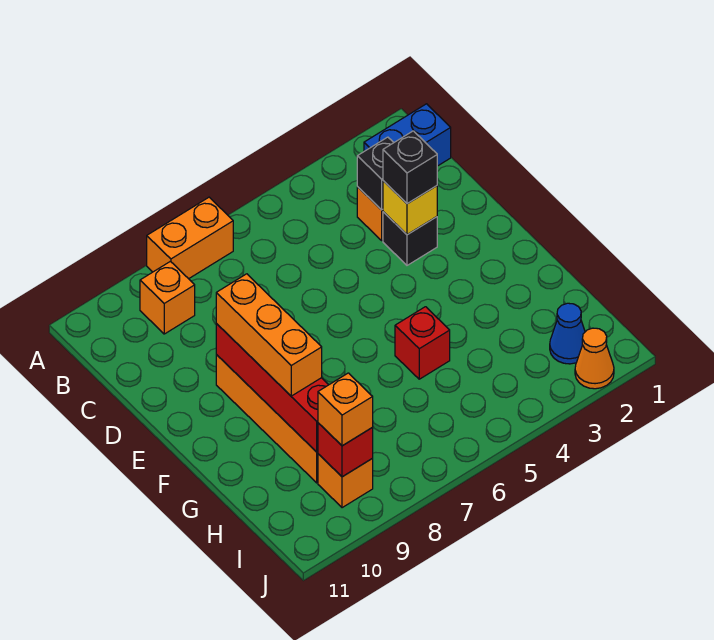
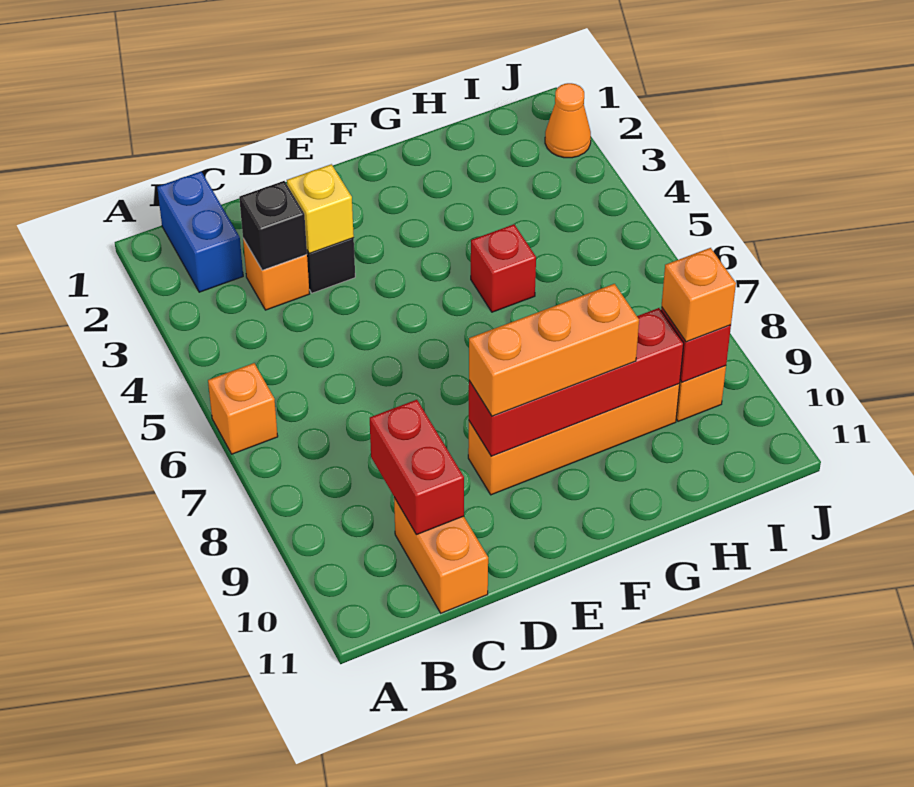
orange 1x2 brick [147,197,233,279] -> orange 1x2 brick moved to [394,497,488,613]
orange 1x1 brick [140,261,195,334] -> orange 1x1 brick moved to [208,363,278,454]
none -> red 1x2 brick [370,400,464,535]
black 1x1 brick [383,131,437,204] -> none
blue 1x1 cone [550,303,585,364] -> none

